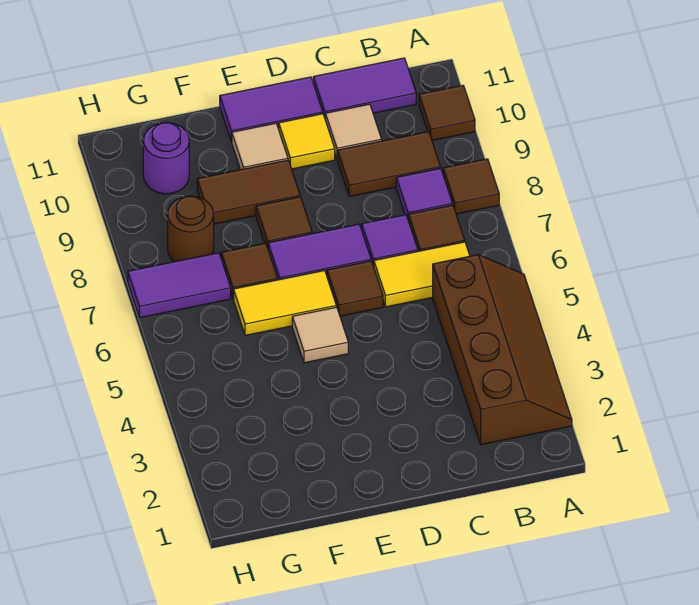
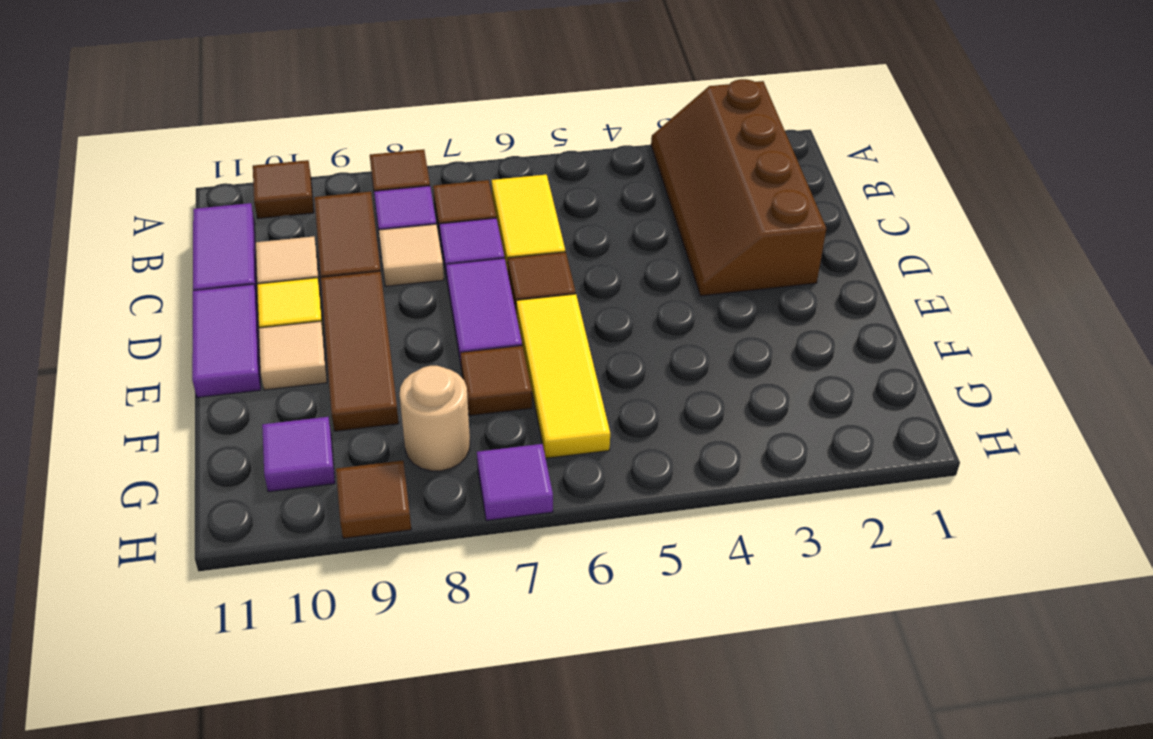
brown 2x4 slope [433,255,572,445] -> brown 2x4 slope turned to [651,79,826,296]
tan 1x1 tile [292,307,348,363] -> tan 1x1 tile moved to [379,224,444,286]
yellow 1x2 tile [234,270,336,336] -> yellow 1x3 tile [516,294,610,458]
brown 1x1 tile [256,197,312,247] -> brown 1x1 tile moved to [336,461,411,539]
brown 1x2 tile [197,160,300,224] -> brown 1x3 tile [321,271,399,431]
purple 1x2 tile [128,253,231,318] -> purple 1x1 tile [477,444,553,521]
brown 1x1 round brick [168,196,214,262] -> tan 1x1 round brick [400,366,470,471]
purple 1x1 round brick [143,122,189,194] -> purple 1x1 tile [262,417,335,492]

